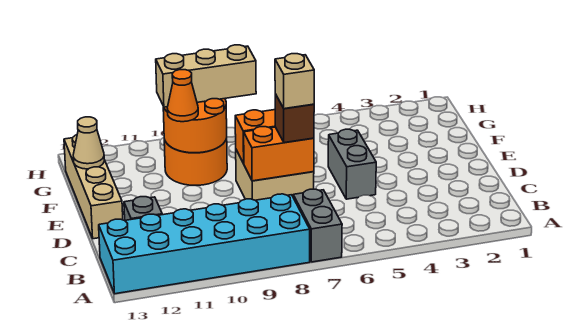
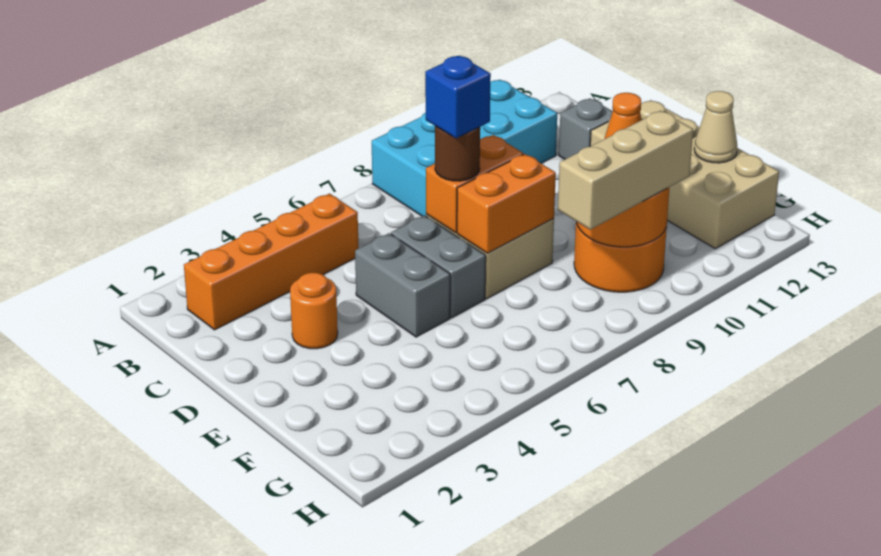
grey 1x2 brick [293,189,342,262] -> grey 1x2 brick moved to [391,215,486,318]
cyan 2x6 brick [99,194,310,294] -> cyan 2x4 brick [372,80,557,216]
none -> orange 1x4 brick [184,194,359,330]
none -> orange 1x1 round brick [290,272,338,349]
brown 1x1 brick [275,94,314,143] -> brown 1x1 round brick [435,126,480,181]
tan 1x1 brick [275,54,314,109] -> blue 1x1 brick [425,56,491,138]
tan 1x4 brick [64,135,123,239] -> tan 2x4 brick [590,100,779,249]

